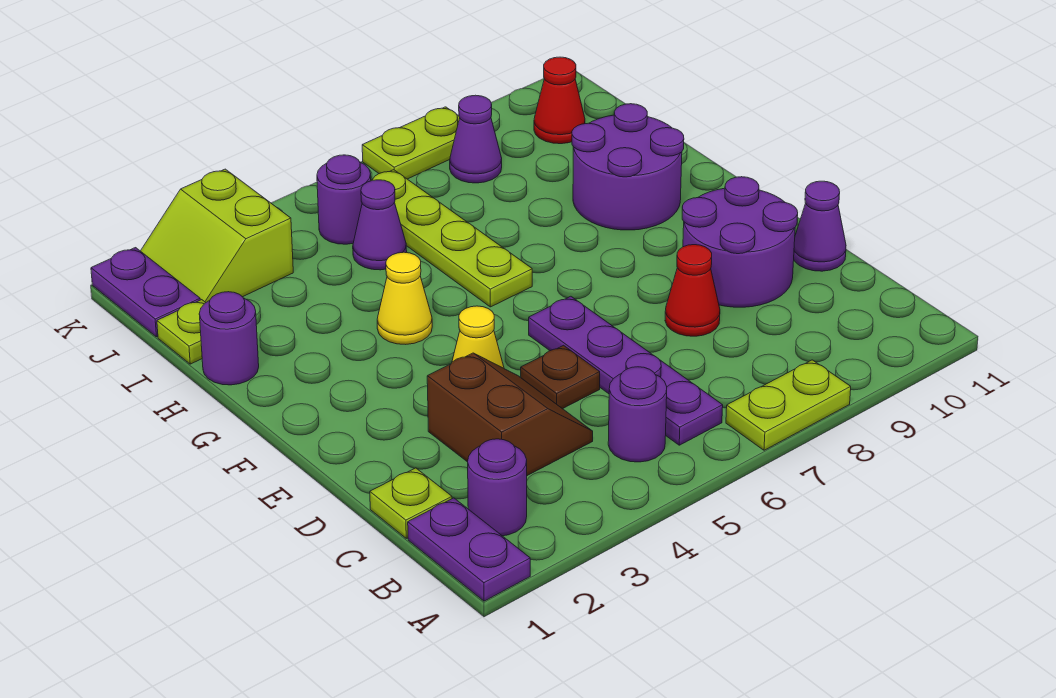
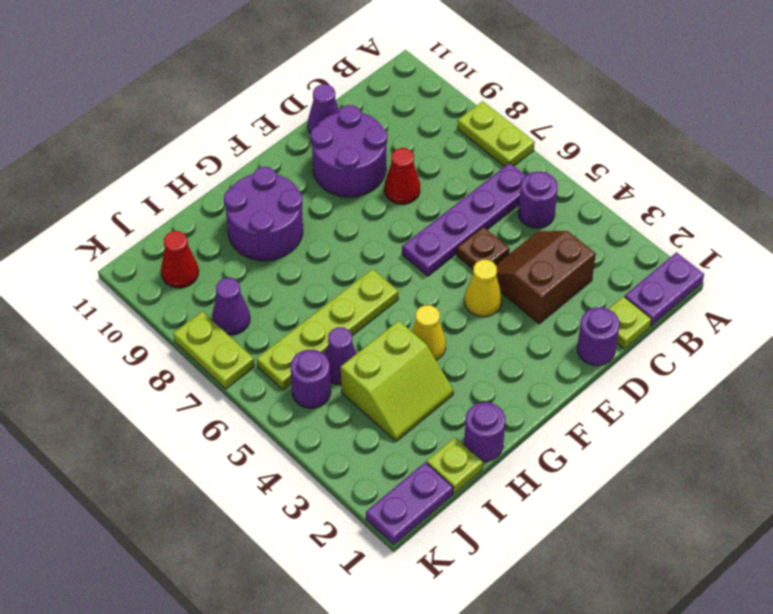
purple 1x1 round brick [468,439,527,536] -> purple 1x1 round brick moved to [577,307,620,366]
lime 2x2 slope [141,169,293,302] -> lime 2x2 slope moved to [341,321,454,441]

